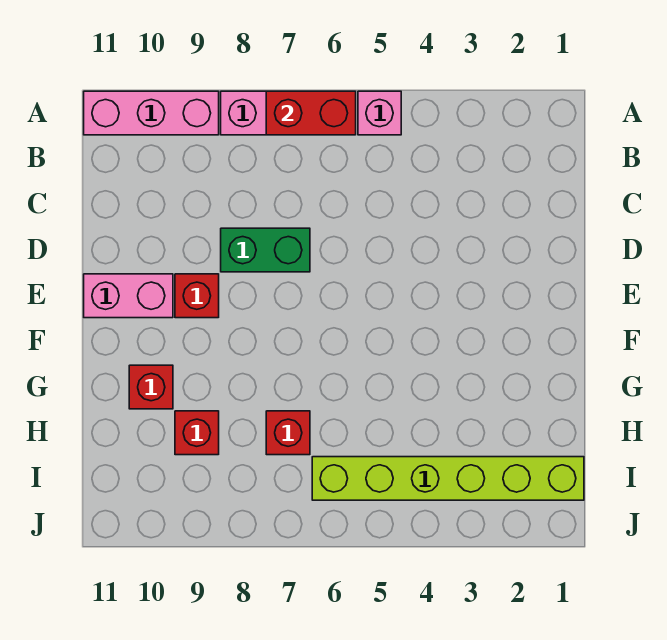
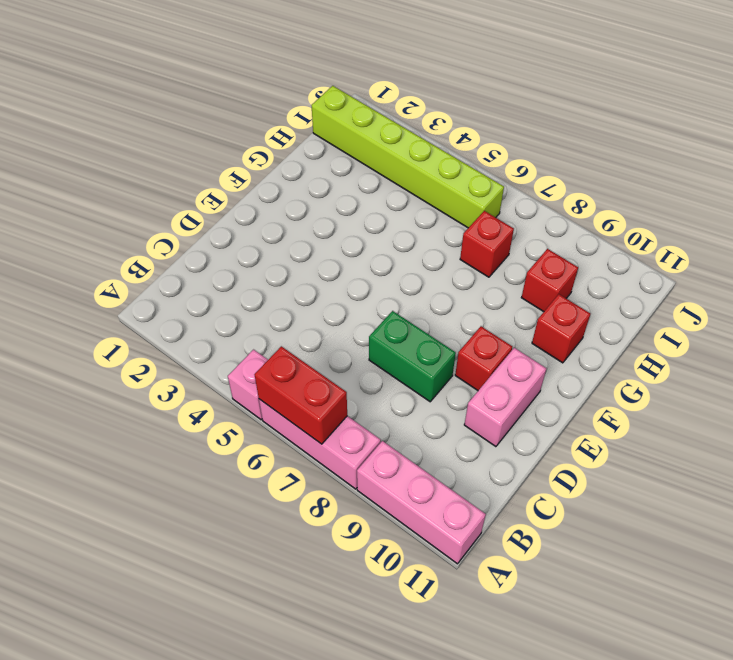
pink 1x2 brick [84,274,173,318] -> pink 1x2 brick turned to [464,348,547,447]

